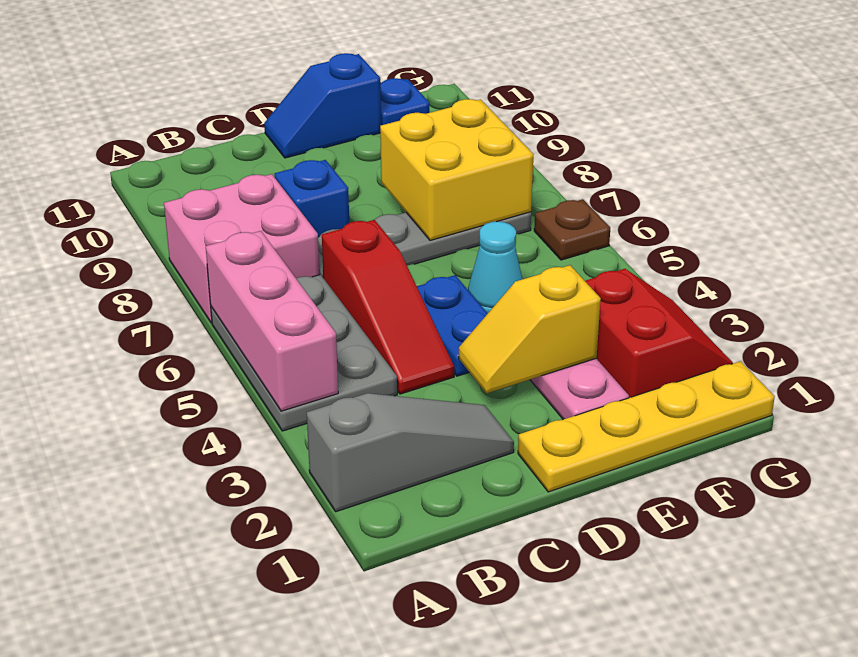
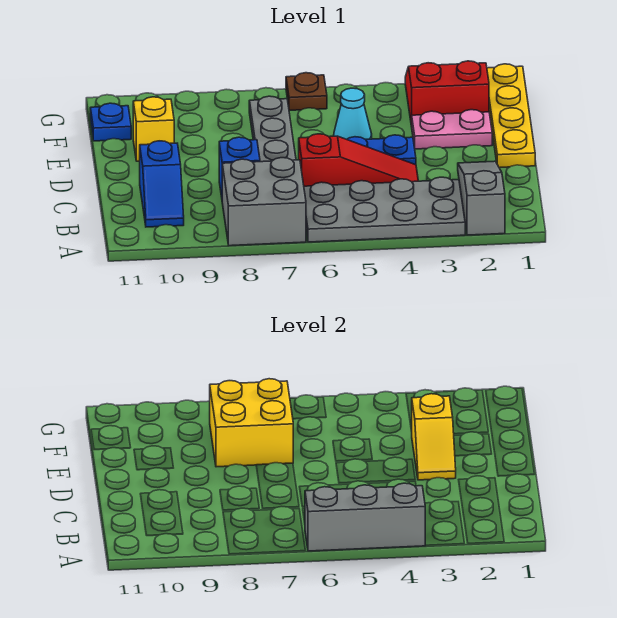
grey 2x3 plate [211,275,397,431] -> grey 2x4 plate [304,177,465,242]
pink 1x3 brick [206,231,338,411] -> grey 1x3 brick [305,483,426,551]
pink 2x2 brick [164,174,320,323] -> grey 2x2 brick [222,158,306,246]
blue 1x2 slope [264,53,381,158] -> blue 1x2 slope moved to [140,141,184,227]
none -> yellow 1x1 brick [133,97,174,161]

